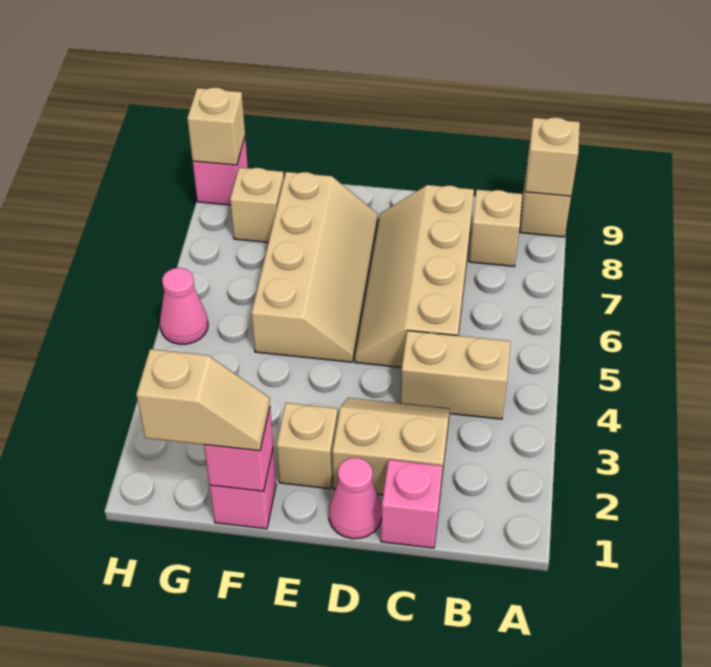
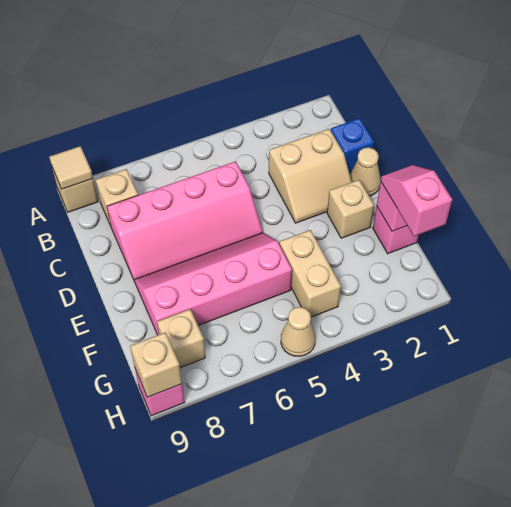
tan 1x1 brick [525,117,580,196] -> tan 1x1 tile [49,146,93,189]
tan 1x2 brick [400,331,510,419] -> tan 1x2 brick moved to [279,230,341,317]
pink 1x1 brick [381,460,442,548] -> blue 1x1 brick [331,118,374,173]
tan 2x2 slope [332,398,450,495] -> tan 2x2 slope turned to [269,129,352,223]
tan 2x4 slope [355,185,474,368] -> pink 2x4 slope [107,161,263,282]
pink 1x1 cone [329,458,382,539] -> tan 1x1 cone [350,147,381,196]
tan 2x4 slope [252,172,378,362] -> pink 2x4 slope [135,233,292,335]
tan 1x2 slope [136,349,270,451] -> pink 1x2 slope [381,165,452,236]
pink 1x1 cone [160,268,208,344] -> tan 1x1 cone [281,307,316,356]

